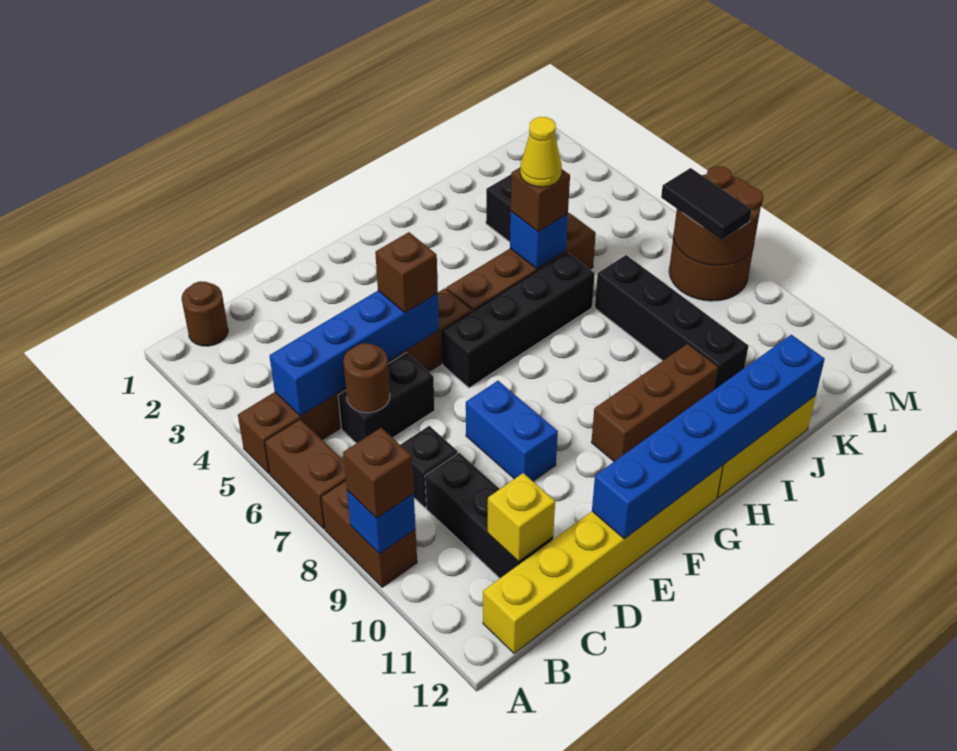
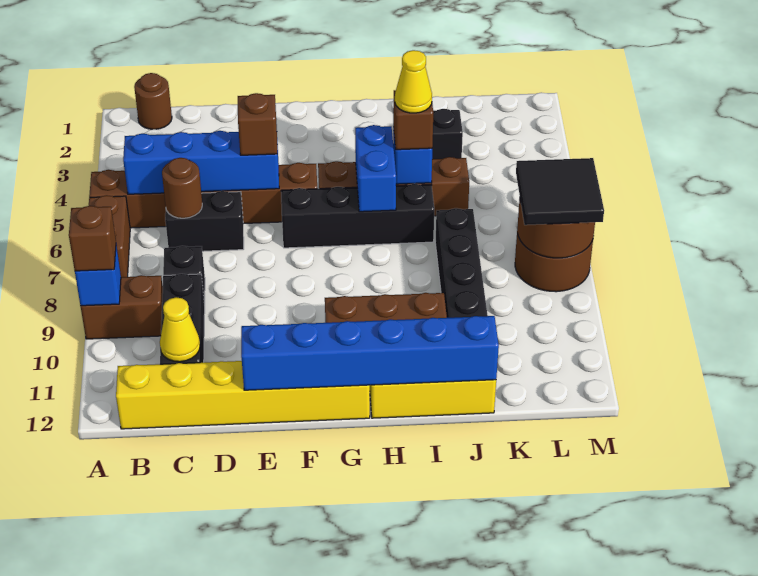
brown 1x2 brick [321,481,417,587] -> brown 1x2 brick turned to [81,275,163,339]
yellow 1x1 brick [488,473,555,561] -> yellow 1x1 cone [160,297,200,362]
blue 1x2 brick [466,381,558,481] -> blue 1x2 brick moved to [355,125,396,212]
black 1x2 tile [661,168,752,240] -> black 2x2 tile [516,158,604,225]

